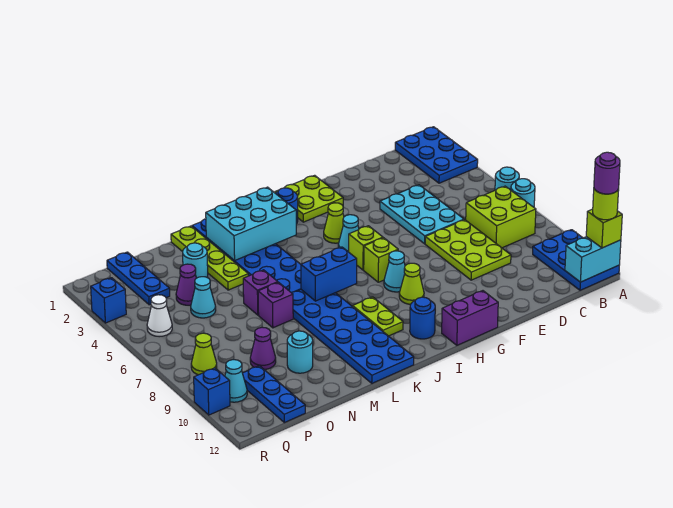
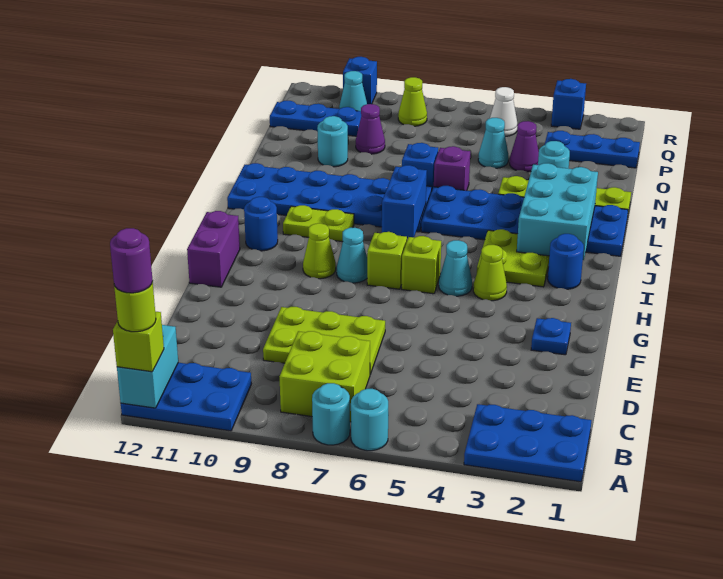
cyan 2x3 plate [380,185,464,244] -> none
none -> blue 1x1 plate [531,318,571,355]
lime 2x2 plate [275,175,343,222] -> lime 2x2 plate moved to [477,229,549,287]
purple 1x1 brick [258,282,293,328] -> blue 1x1 brick [402,143,438,189]

